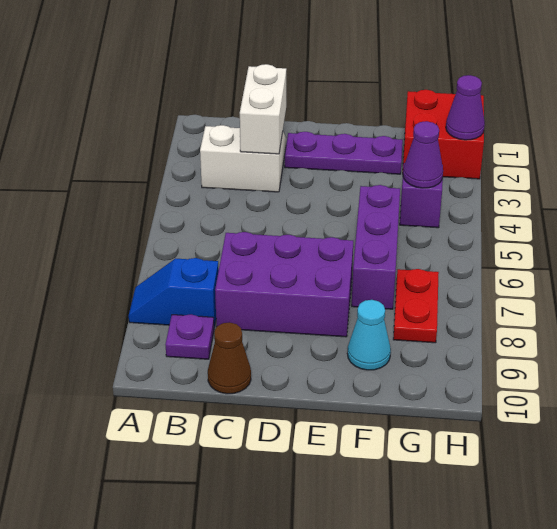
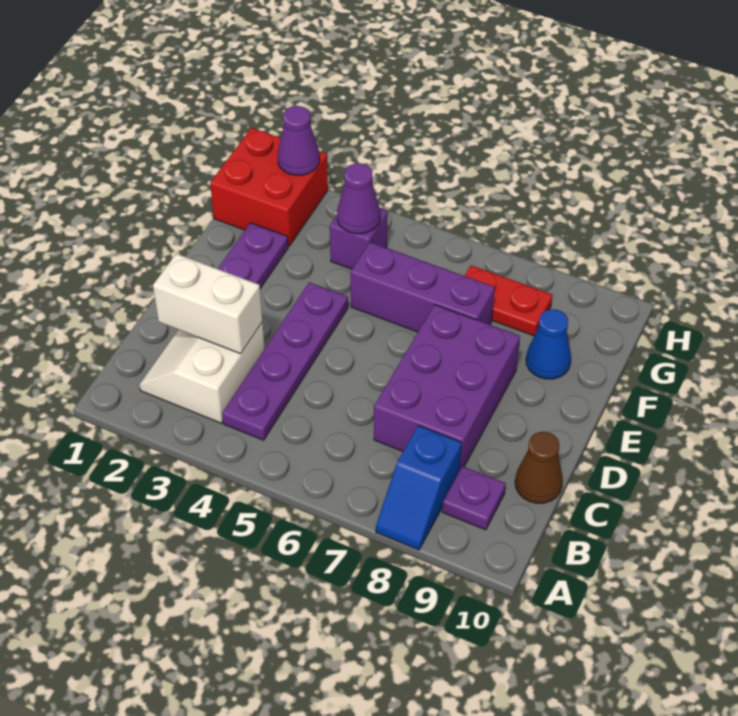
none -> purple 1x4 plate [222,282,348,440]
cyan 1x1 cone [348,300,391,370] -> blue 1x1 cone [526,309,571,379]

